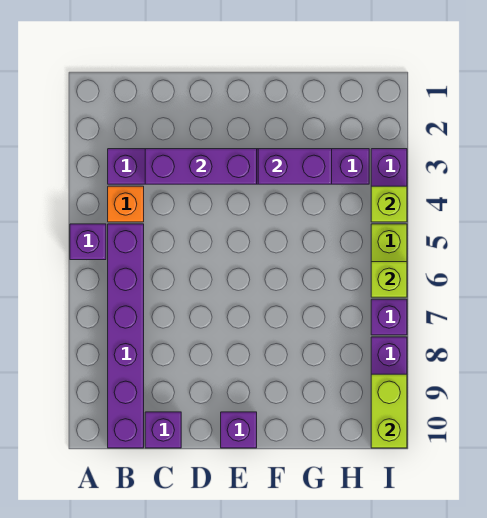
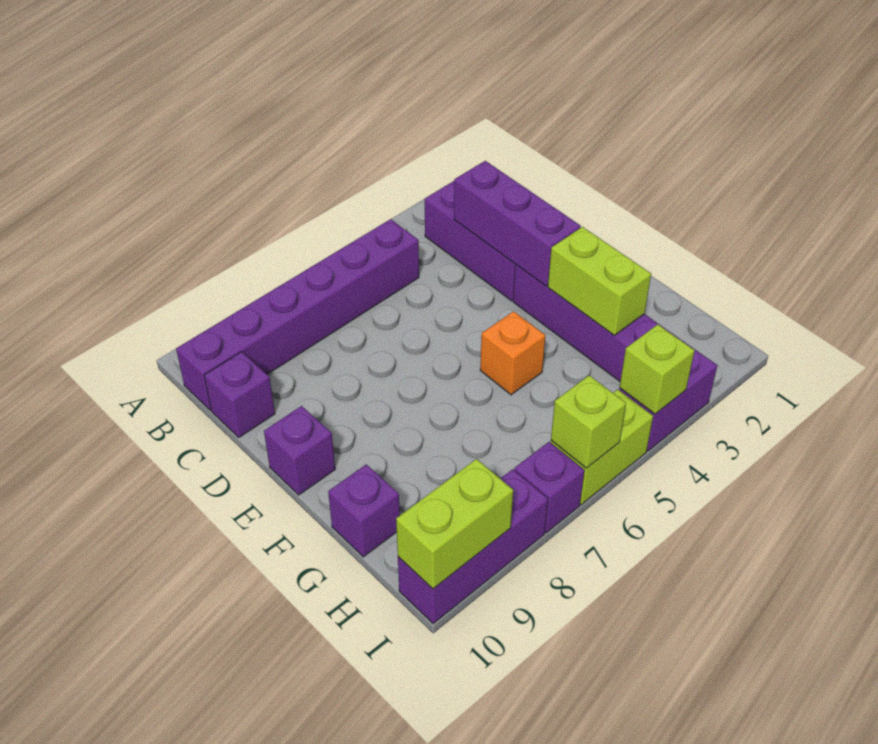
purple 1x1 brick [70,224,106,260] -> purple 1x1 brick moved to [328,464,400,557]
orange 1x1 brick [108,186,144,222] -> orange 1x1 brick moved to [480,311,545,395]
purple 1x2 brick [258,149,332,184] -> lime 1x2 brick [548,227,651,335]

